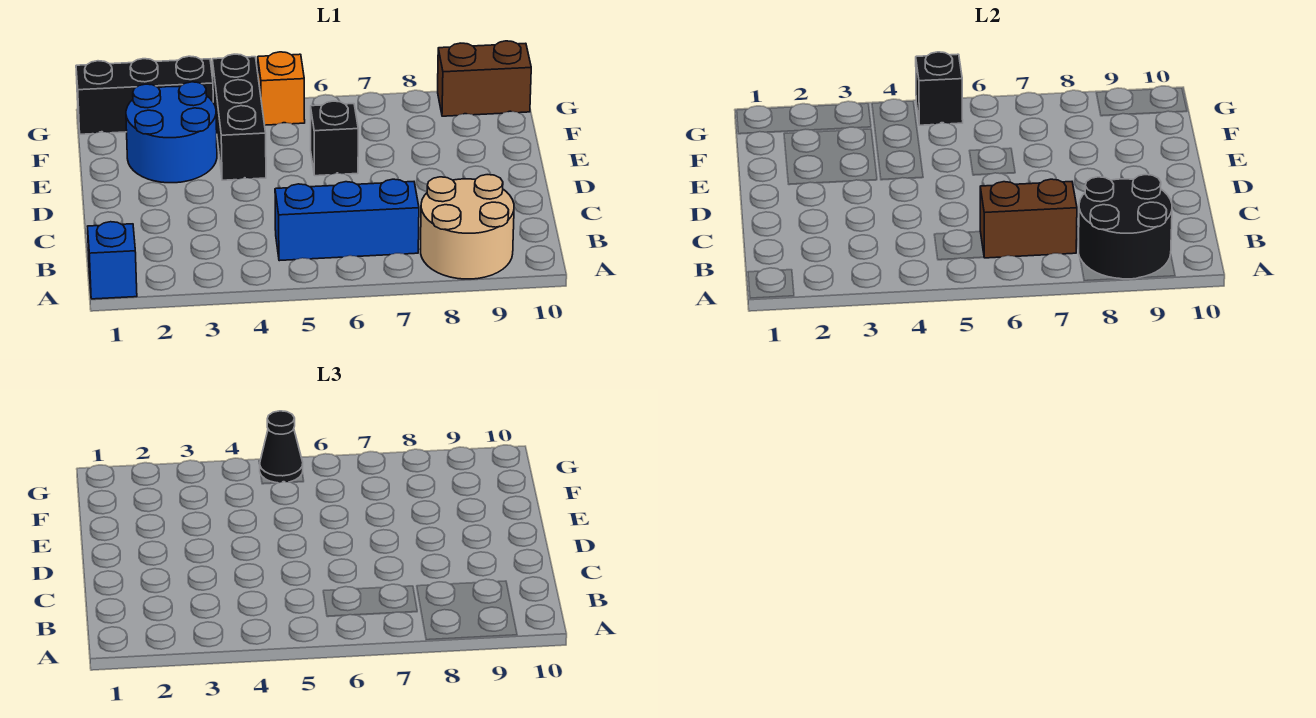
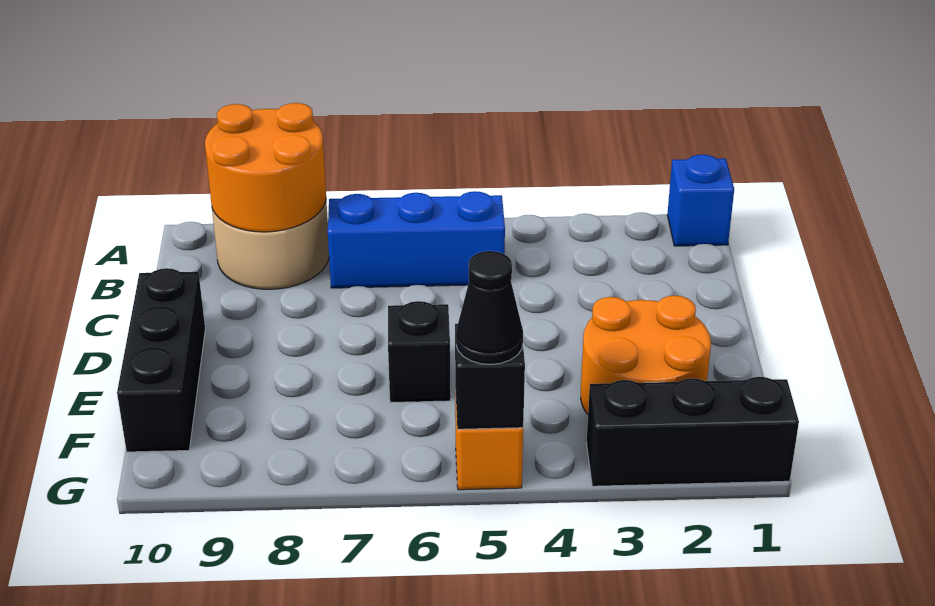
black 2x2 round brick [1078,175,1172,279] -> orange 2x2 round brick [205,103,326,232]
brown 1x2 brick [980,179,1077,258] -> none
blue 2x2 round brick [126,82,217,183] -> orange 2x2 round brick [581,296,711,414]
black 1x3 brick [212,54,266,180] -> black 1x3 brick moved to [117,268,205,452]
brown 1x2 brick [438,41,531,116] -> none

